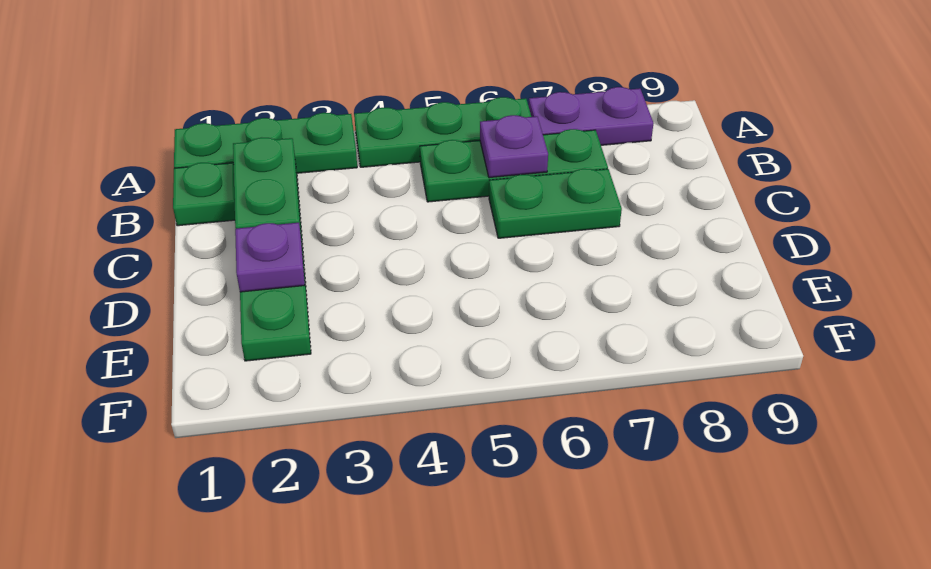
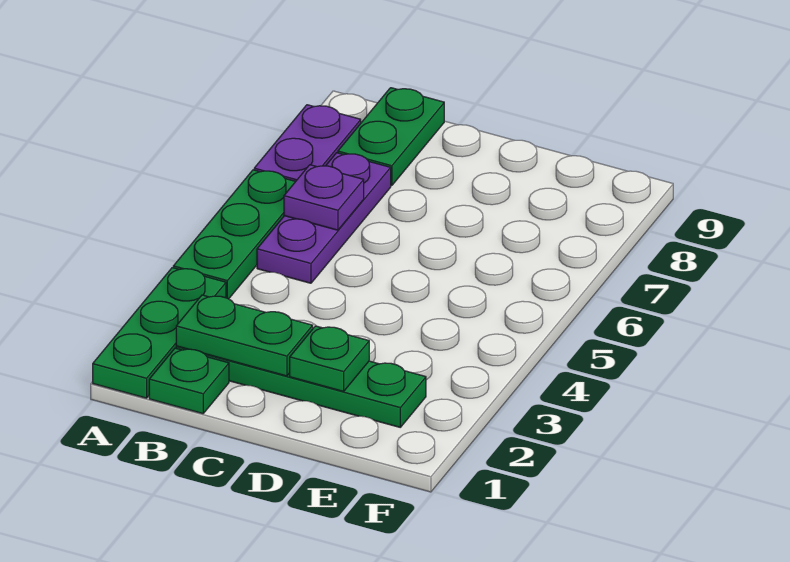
green 1x3 plate [420,129,608,202] -> purple 1x3 plate [257,153,391,283]
green 1x2 plate [489,169,622,238] -> green 1x2 plate moved to [338,88,444,186]
purple 1x1 plate [235,223,305,292] -> green 1x1 plate [290,326,369,391]

